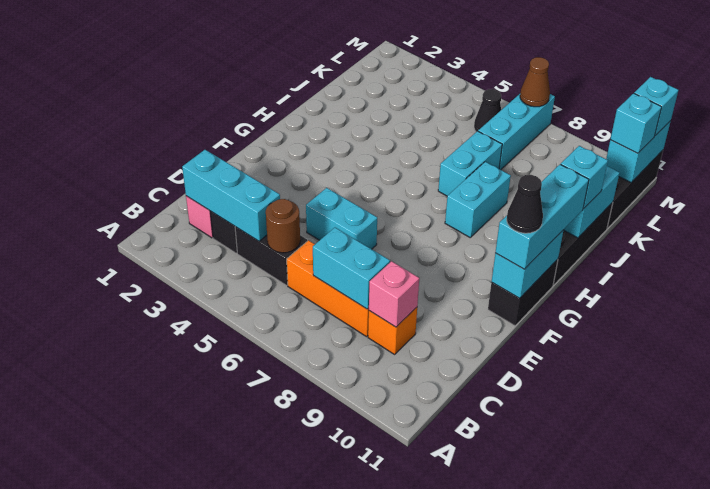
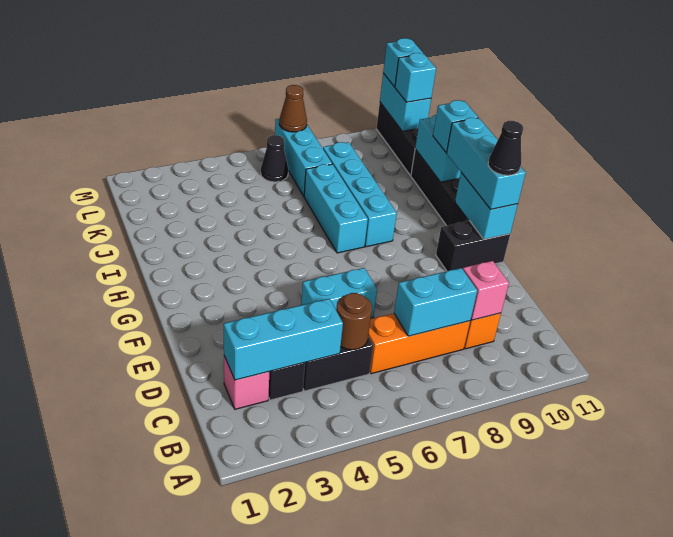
black 1x2 brick [488,259,558,326] -> black 1x2 brick turned to [436,221,510,271]
cyan 1x2 brick [445,162,511,237] -> cyan 1x4 brick [323,142,397,247]
cyan 1x2 brick [438,131,502,196] -> cyan 1x3 brick [304,164,368,253]

